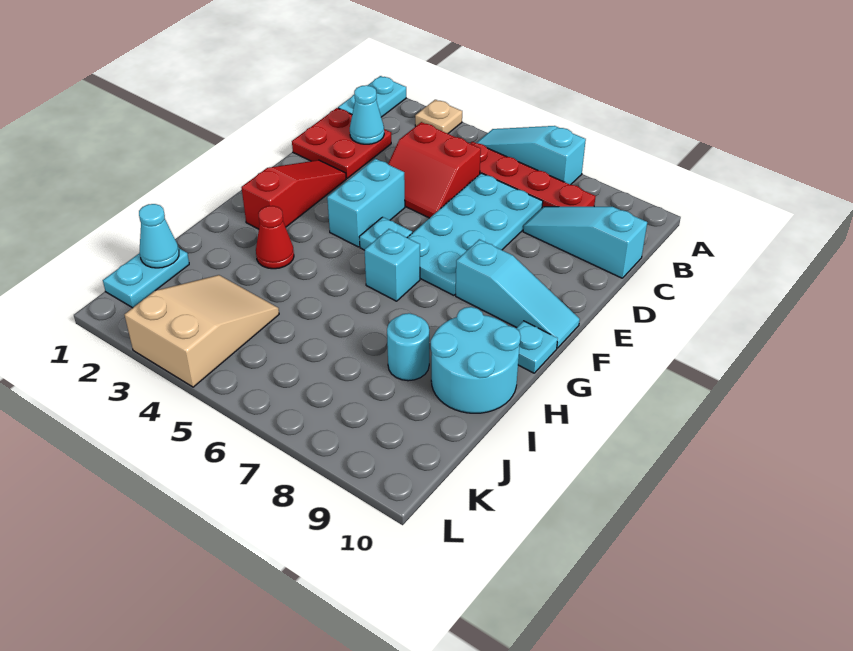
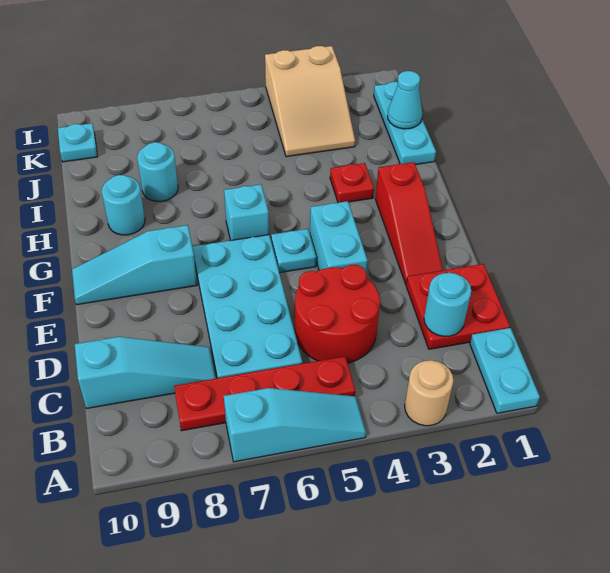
tan 1x1 plate [415,100,462,134] -> tan 1x1 round brick [405,360,454,426]
cyan 1x1 cone [350,85,384,144] -> cyan 1x1 round brick [424,273,471,336]
red 2x2 slope [388,122,481,218] -> red 2x2 round brick [295,265,380,363]
cyan 1x1 plate [516,321,558,373] -> cyan 1x1 plate moved to [58,123,98,162]
red 1x1 cone [256,206,294,269] -> red 1x1 plate [330,163,374,203]
cyan 2x2 round brick [431,307,521,413] -> cyan 1x1 round brick [102,175,145,235]
cyan 1x2 plate [103,249,189,308] -> cyan 1x3 plate [374,82,436,165]

